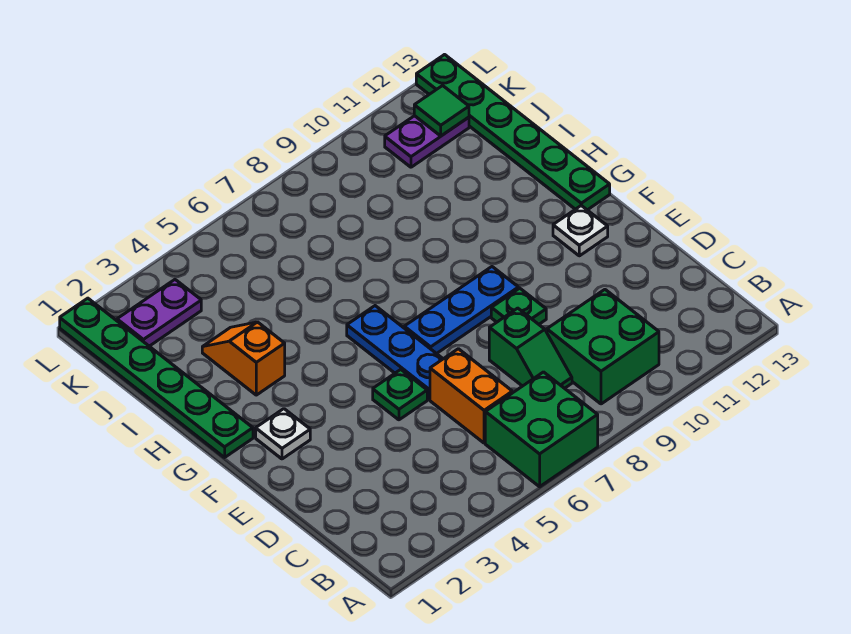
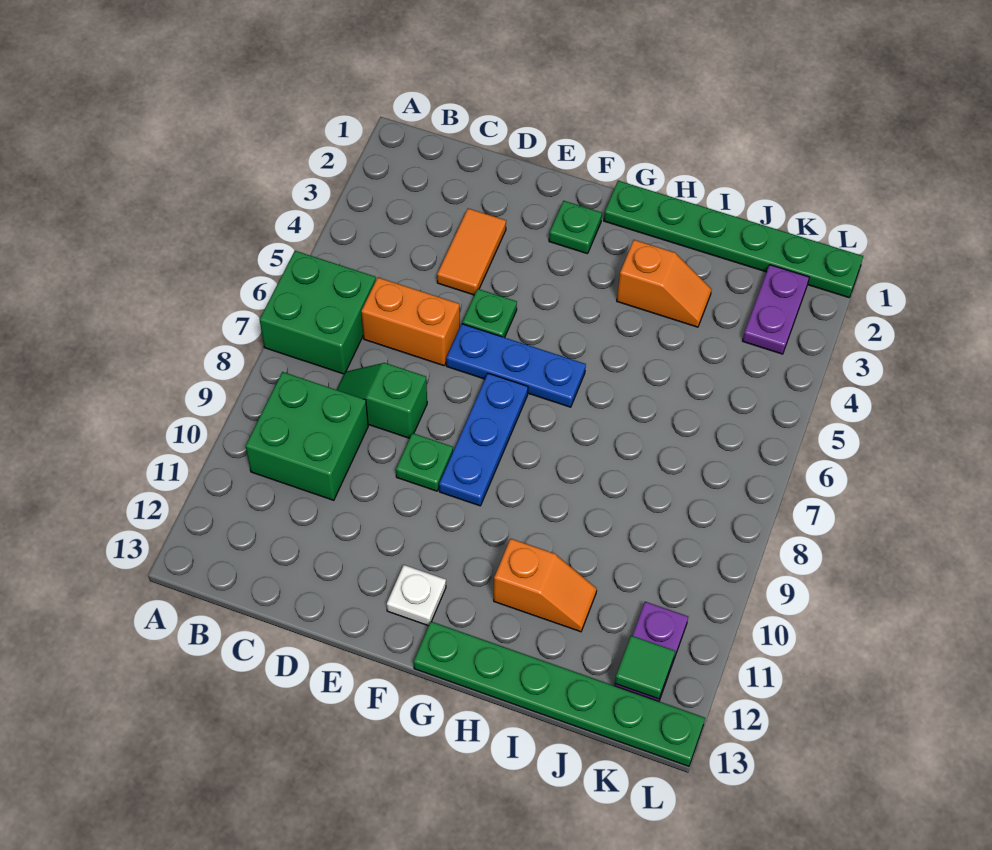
none -> orange 1x2 tile [437,208,506,295]
white 1x1 plate [256,409,310,459] -> green 1x1 plate [549,201,602,254]
none -> orange 1x2 slope [494,539,597,632]

